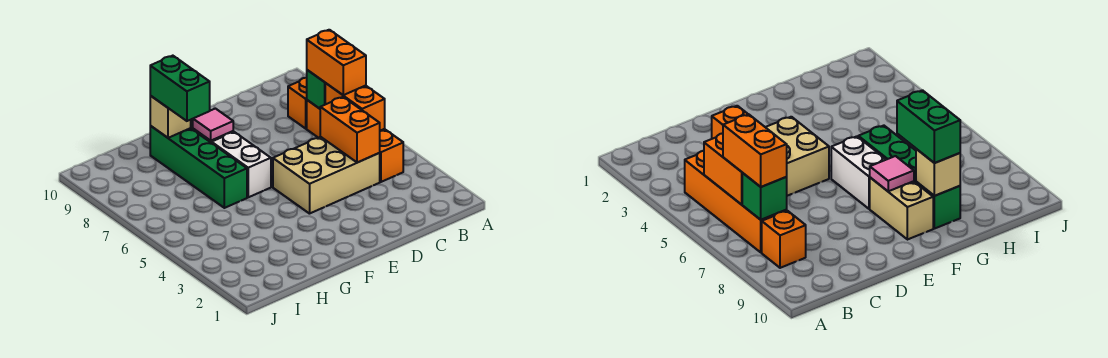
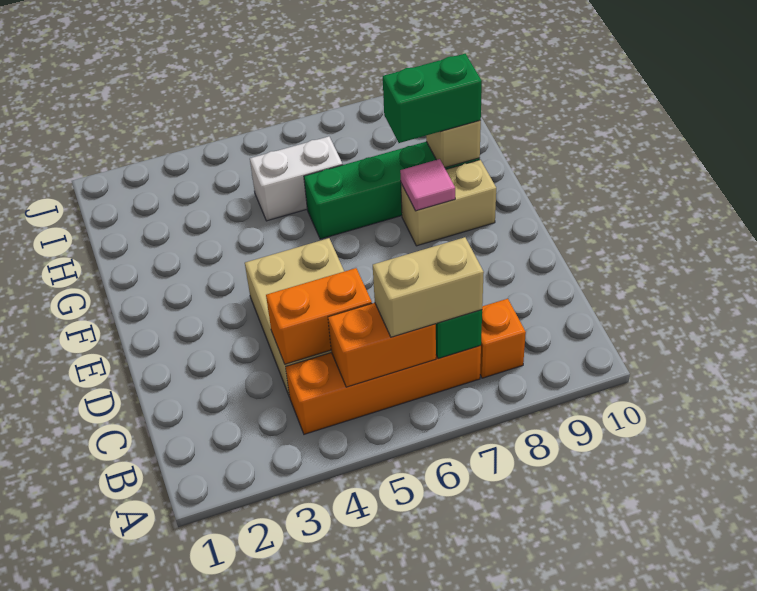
orange 1x2 brick [307,30,366,95] -> tan 1x2 brick [373,237,484,337]
white 1x2 brick [212,132,271,197] -> white 1x2 brick moved to [250,136,343,221]

